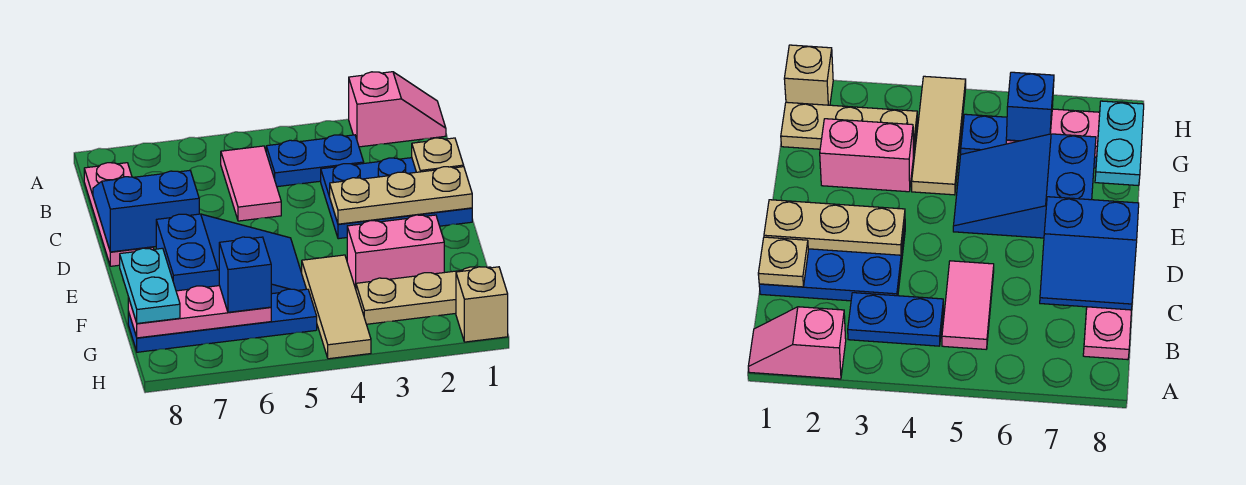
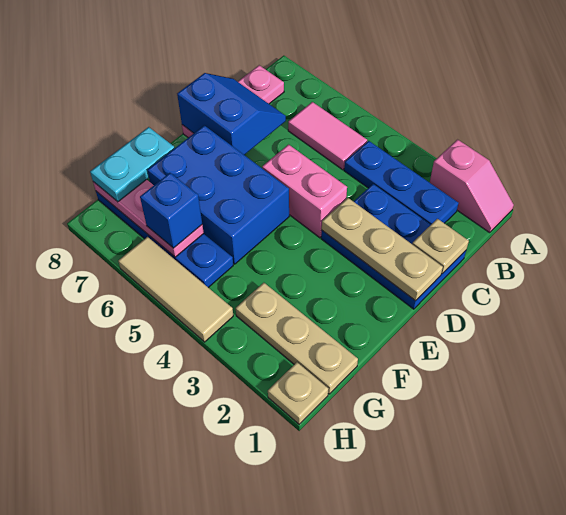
blue 1x2 plate [266,135,364,187] -> blue 1x3 plate [344,141,459,224]
pink 1x2 tile [221,146,281,221] -> pink 1x2 tile turned to [288,102,367,170]
blue 2x3 slope [156,214,306,294] -> blue 2x3 brick [148,125,289,264]
pink 1x2 brick [347,215,444,289] -> pink 1x2 brick moved to [262,145,347,238]
tan 1x3 tile [302,255,371,359] -> tan 1x3 tile turned to [118,237,233,342]
tan 1x1 brick [456,267,508,342] -> tan 1x1 plate [268,362,328,424]

